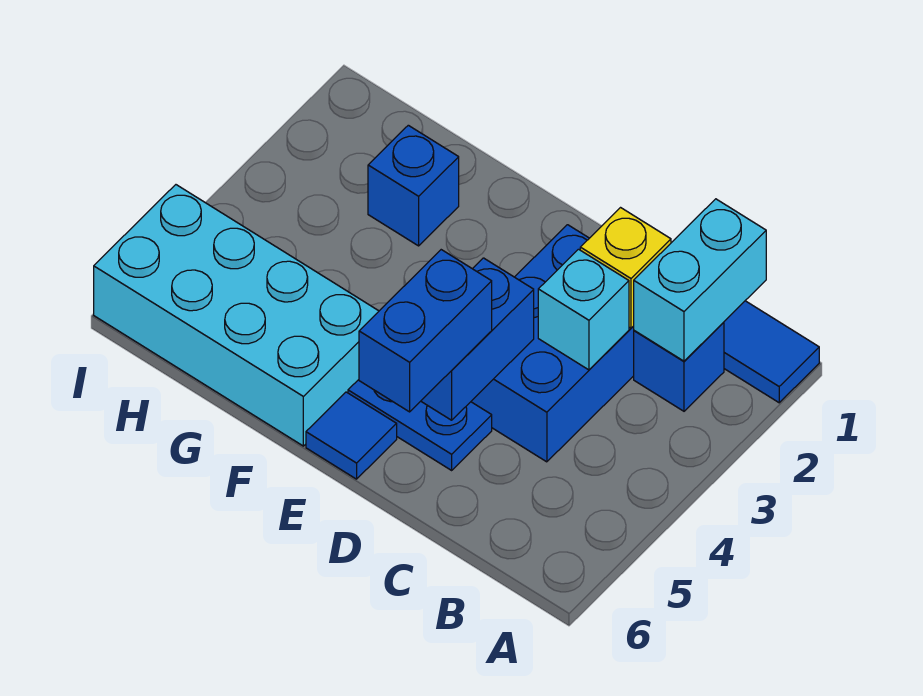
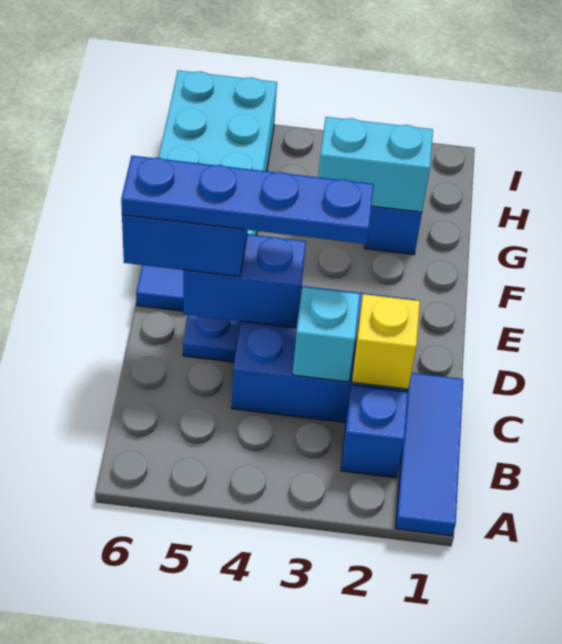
cyan 1x2 brick [634,199,766,361] -> cyan 1x2 brick moved to [318,117,433,212]
none -> blue 1x4 plate [121,156,374,244]

